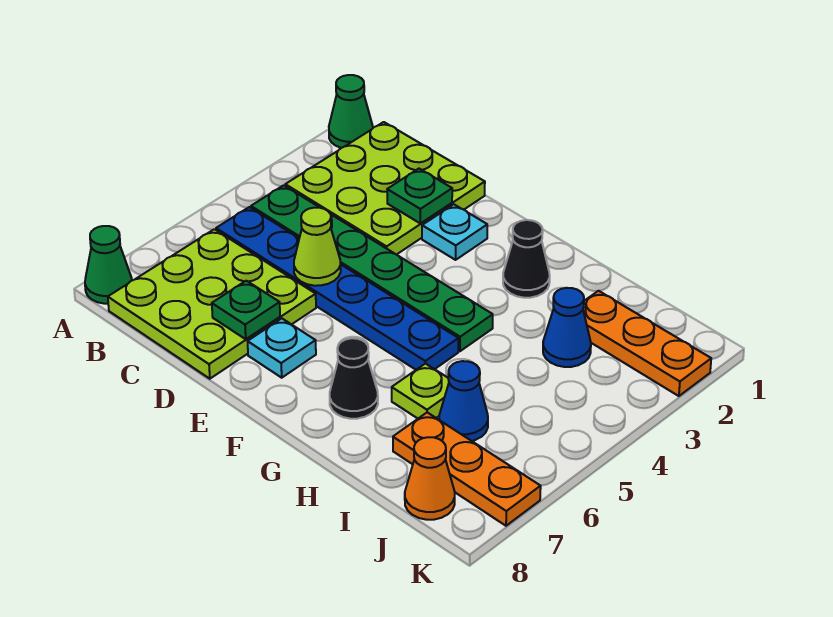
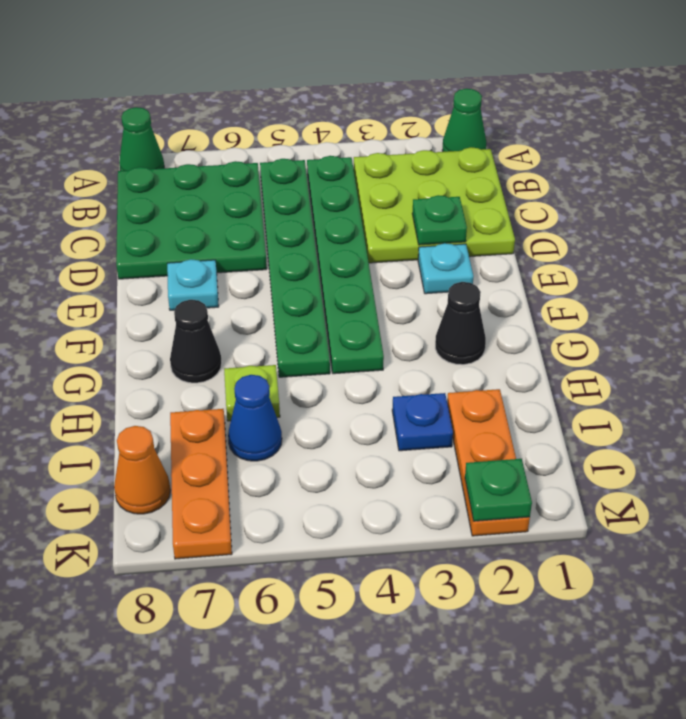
blue 1x6 plate [216,207,459,370] -> green 1x6 plate [260,159,330,377]
lime 3x3 plate [108,229,316,379] -> green 3x3 plate [116,161,267,279]
lime 1x1 cone [294,208,341,286] -> none
green 1x1 plate [212,281,280,339] -> green 1x1 plate moved to [465,459,532,521]
blue 1x1 cone [543,288,591,367] -> blue 1x1 plate [392,393,453,451]

